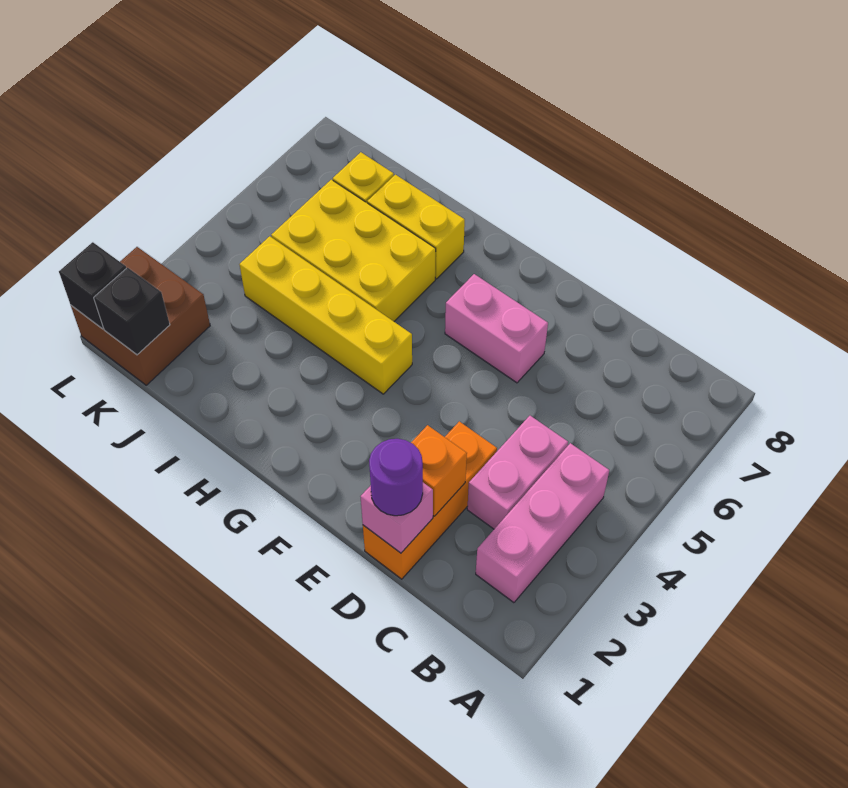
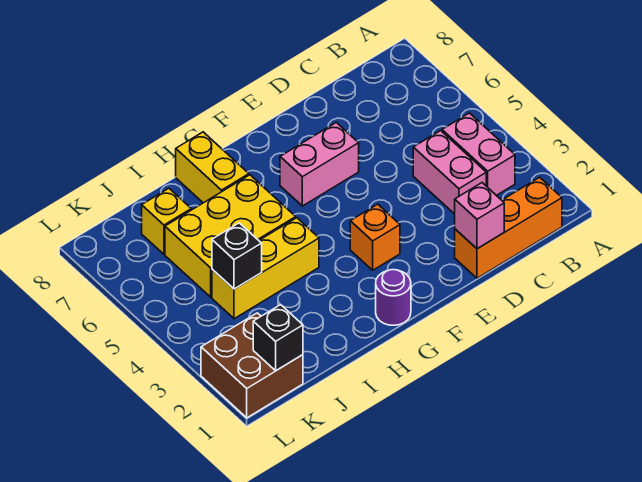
pink 1x3 brick [476,443,609,603] -> pink 1x2 brick [442,113,515,195]
orange 1x3 brick [363,421,497,579] -> orange 1x3 brick turned to [455,177,562,278]
purple 1x1 round brick [369,439,423,516] -> purple 1x1 round brick moved to [376,270,411,325]
orange 1x1 brick [411,425,467,516] -> orange 1x1 brick moved to [350,204,400,270]
yellow 1x4 brick [239,236,412,394] -> yellow 1x3 brick [212,218,319,319]
yellow 1x2 brick [367,175,465,279] -> yellow 1x2 brick turned to [176,132,249,203]
black 1x1 brick [59,242,126,329] -> black 1x1 brick moved to [212,223,262,289]

